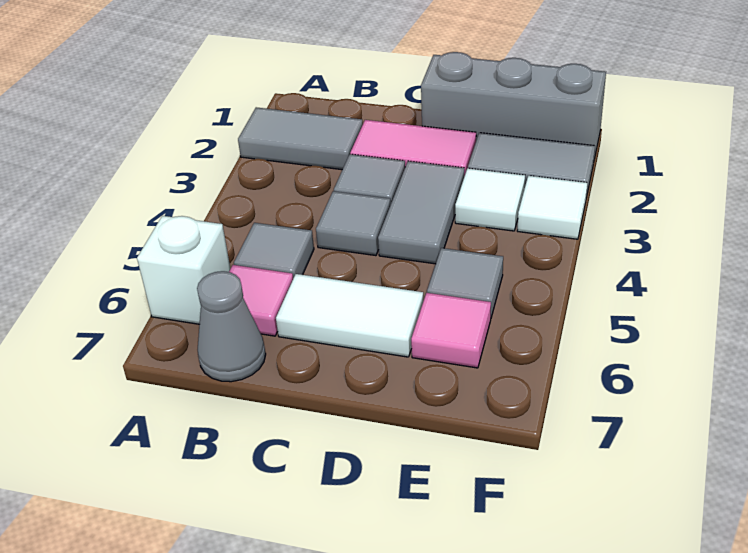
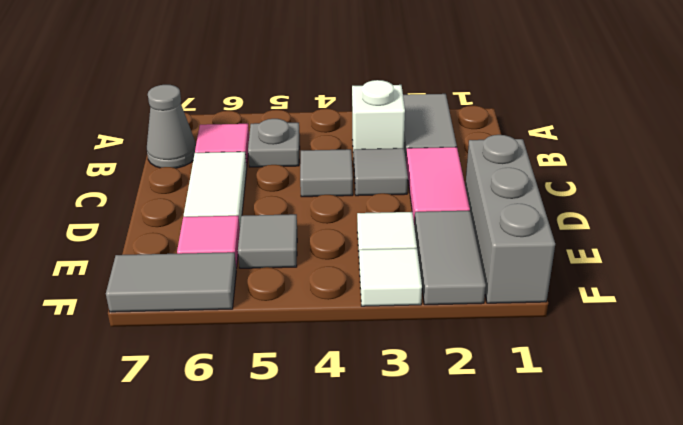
white 1x1 brick [137,216,230,324] -> white 1x1 brick moved to [352,80,405,159]
grey 1x1 tile [234,223,314,278] -> grey 1x1 plate [248,119,300,167]
grey 1x2 tile [378,161,464,264] -> grey 1x2 tile moved to [106,252,236,312]

